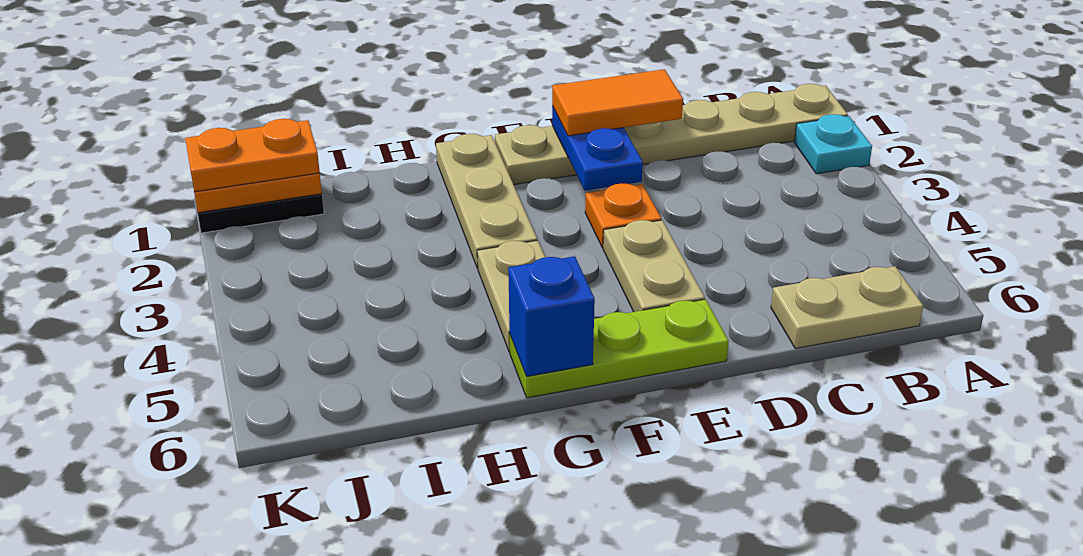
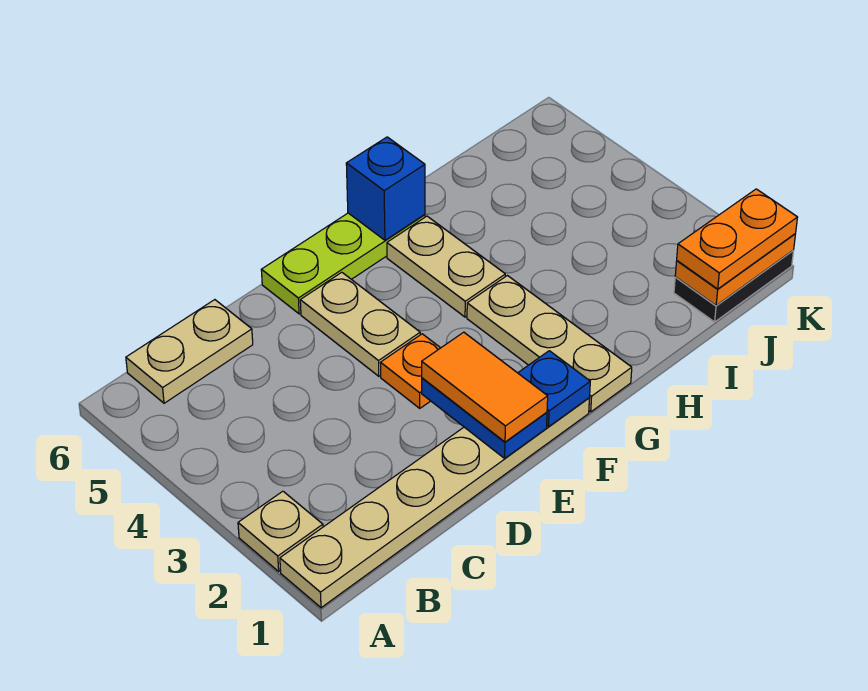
cyan 1x1 plate [794,114,872,174] -> tan 1x1 plate [238,491,323,571]
orange 1x2 tile [552,69,683,136] -> orange 1x2 tile turned to [422,332,548,442]
none -> blue 1x1 plate [518,351,590,427]

